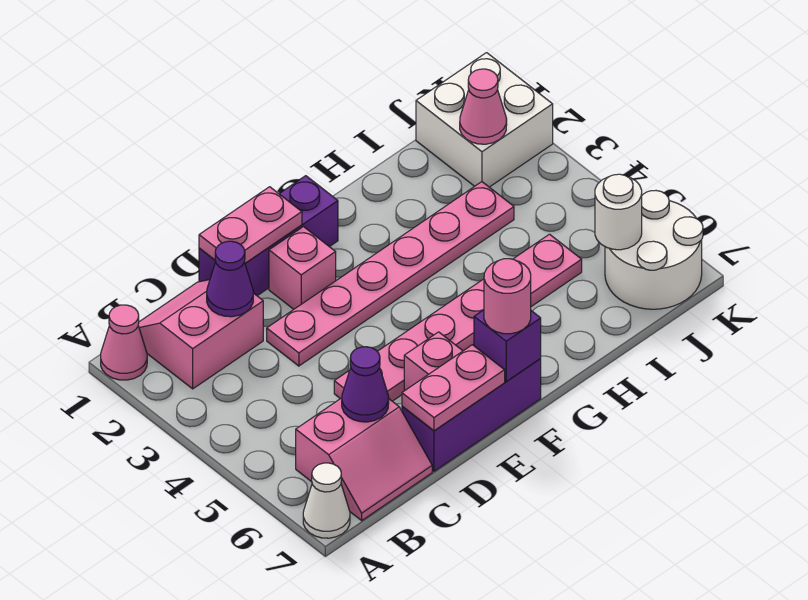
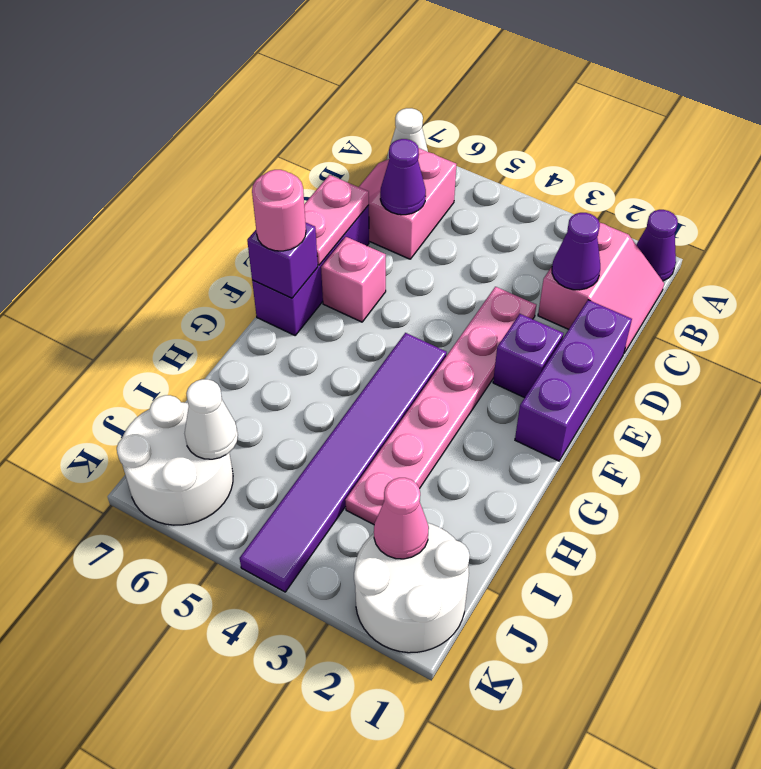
pink 1x1 cone [101,305,147,380] -> purple 1x1 cone [636,210,678,281]
pink 1x2 plate [199,187,302,263] -> none
pink 1x6 plate [334,234,582,401] -> none
pink 1x1 brick [269,227,336,309] -> purple 1x1 brick [493,314,563,398]
none -> purple 1x6 tile [240,333,447,592]
white 2x2 brick [416,53,553,187] -> white 2x2 round brick [354,523,470,653]
white 1x1 round brick [595,174,642,250] -> white 1x1 cone [185,379,238,459]

